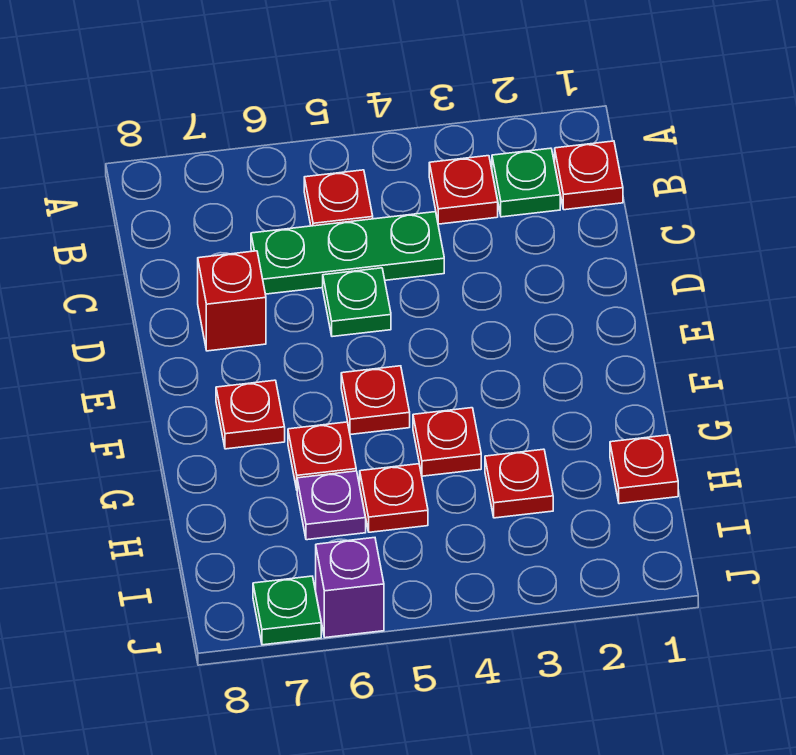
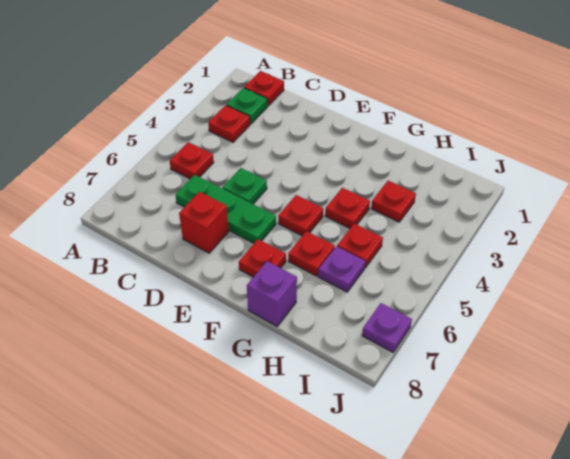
green 1x3 plate [251,212,444,294] -> green 1x3 plate turned to [176,175,276,243]
red 1x1 plate [610,435,678,504] -> none
purple 1x1 brick [316,538,384,638] -> purple 1x1 brick moved to [247,261,297,326]
green 1x1 plate [253,576,321,645] -> purple 1x1 plate [362,303,412,352]

